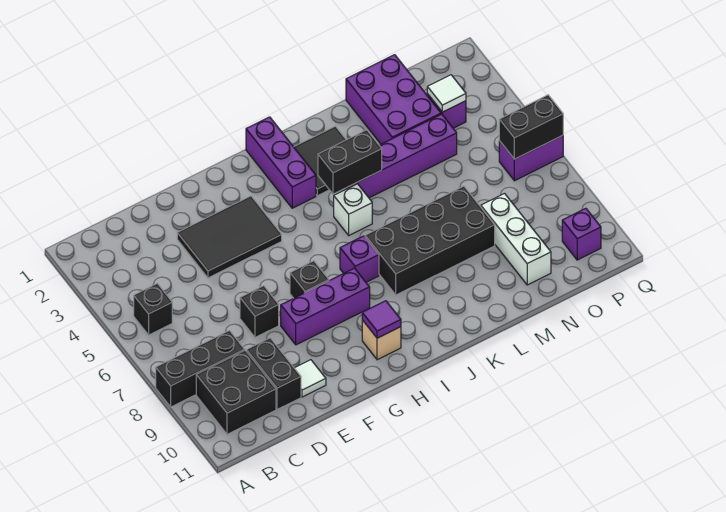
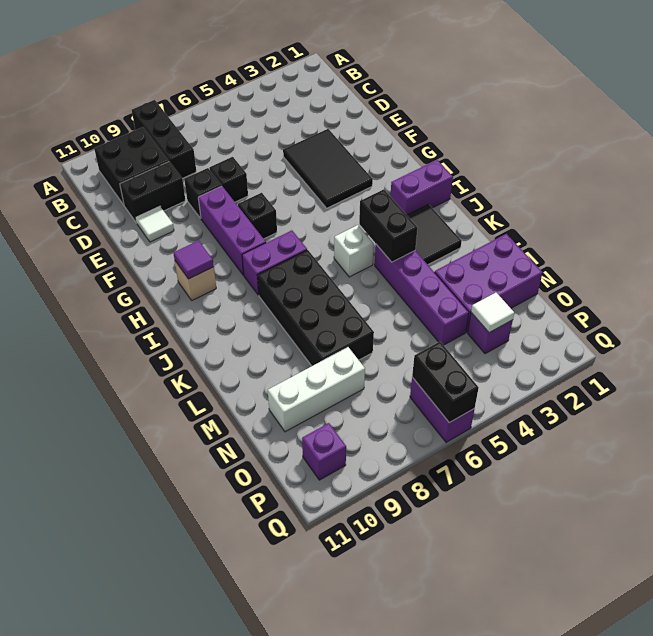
black 1x1 brick [134,283,172,335] -> black 1x1 brick moved to [184,168,222,218]
purple 1x3 brick [246,117,316,208] -> purple 1x2 brick [390,160,453,215]
purple 1x1 brick [340,236,379,282] -> purple 1x2 brick [242,230,307,295]

